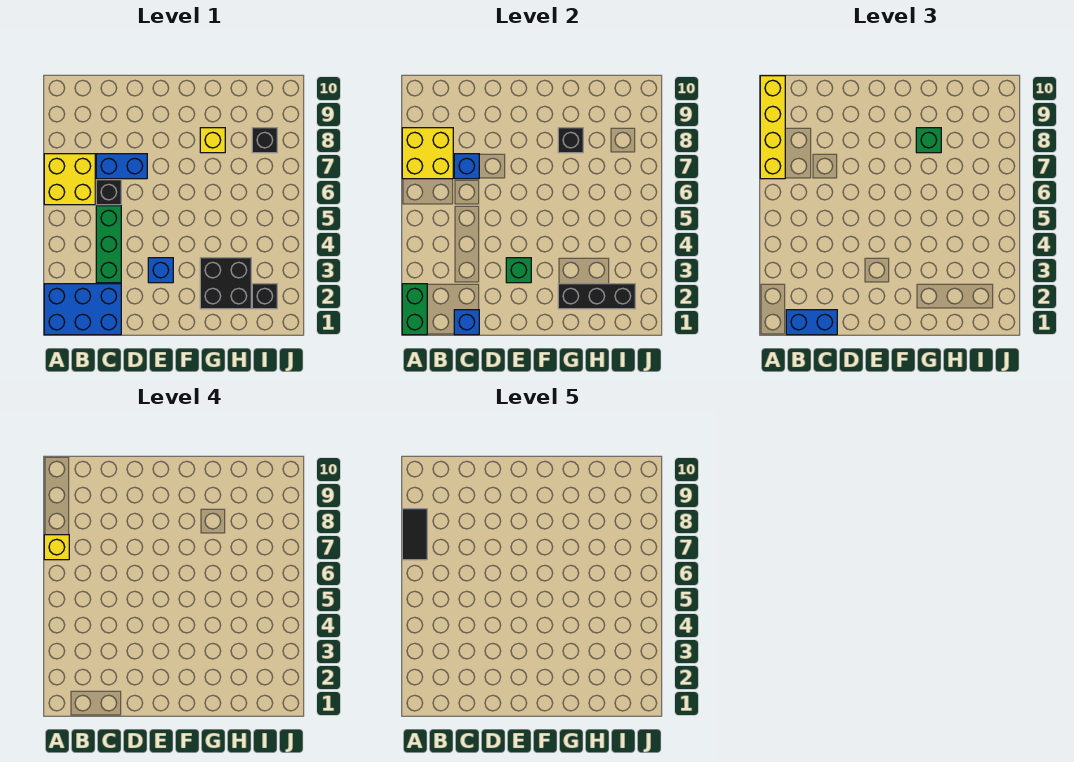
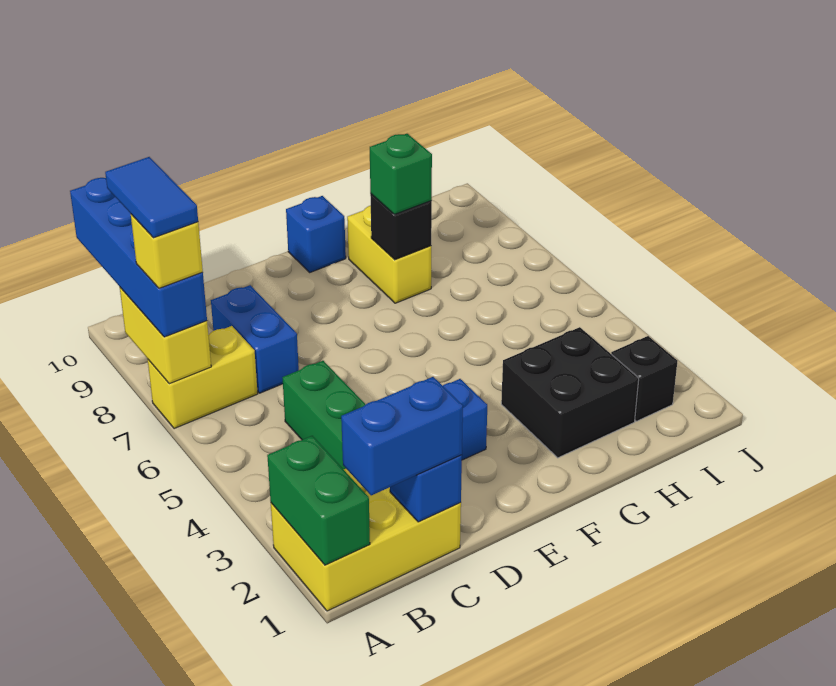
blue 2x3 brick [44,284,121,335] -> yellow 2x3 brick [271,469,461,611]
yellow 2x2 brick [44,154,95,205] -> yellow 1x2 brick [148,326,258,429]
yellow 2x2 brick [402,128,453,179] -> yellow 1x2 brick [120,288,211,384]
yellow 1x4 brick [760,76,785,179] -> blue 1x4 brick [70,178,207,337]
black 1x2 tile [402,509,427,560] -> blue 1x2 tile [105,157,198,238]
black 1x1 brick [96,180,121,205] -> none
blue 1x2 brick [96,154,147,179] -> blue 1x2 brick turned to [211,285,299,393]
blue 1x1 brick [454,154,479,179] -> blue 1x1 brick moved to [286,196,346,272]
green 1x1 brick [506,258,531,283] -> none
black 1x3 brick [558,284,635,309] -> none
yellow 1x1 brick [200,128,225,153] -> yellow 1x2 brick [347,206,431,303]
black 1x1 brick [252,128,277,153] -> none

